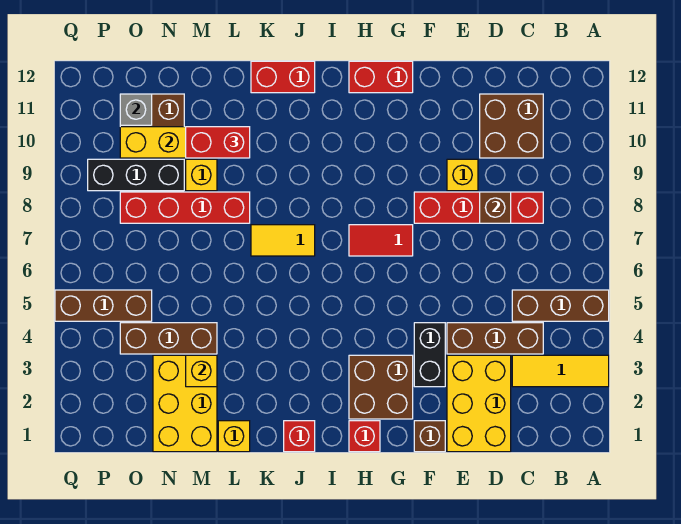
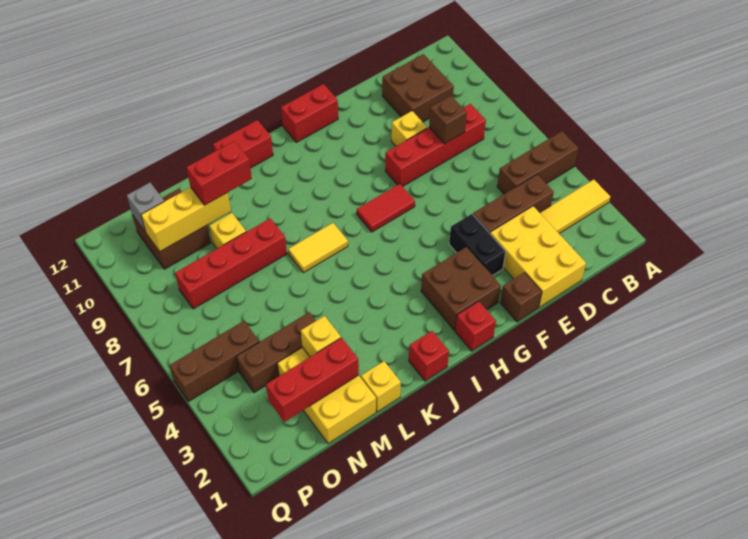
none -> red 1x3 brick [266,338,359,422]
black 1x3 brick [88,159,184,191] -> none

